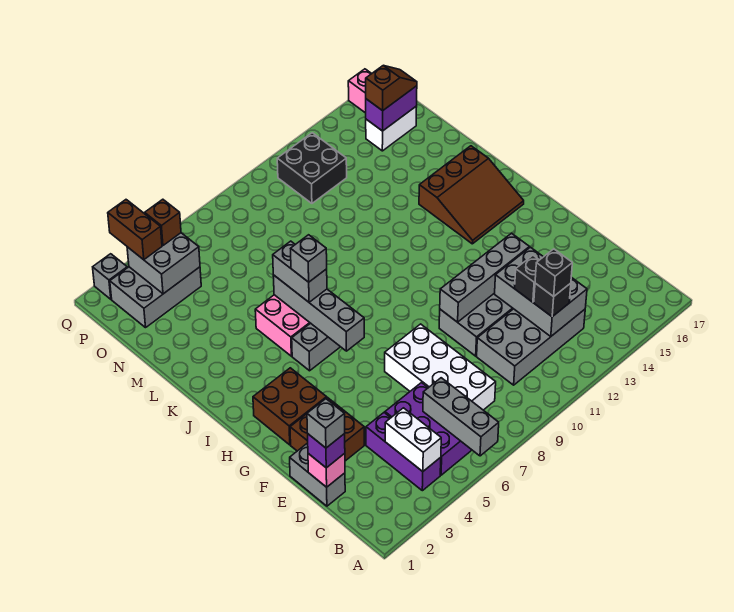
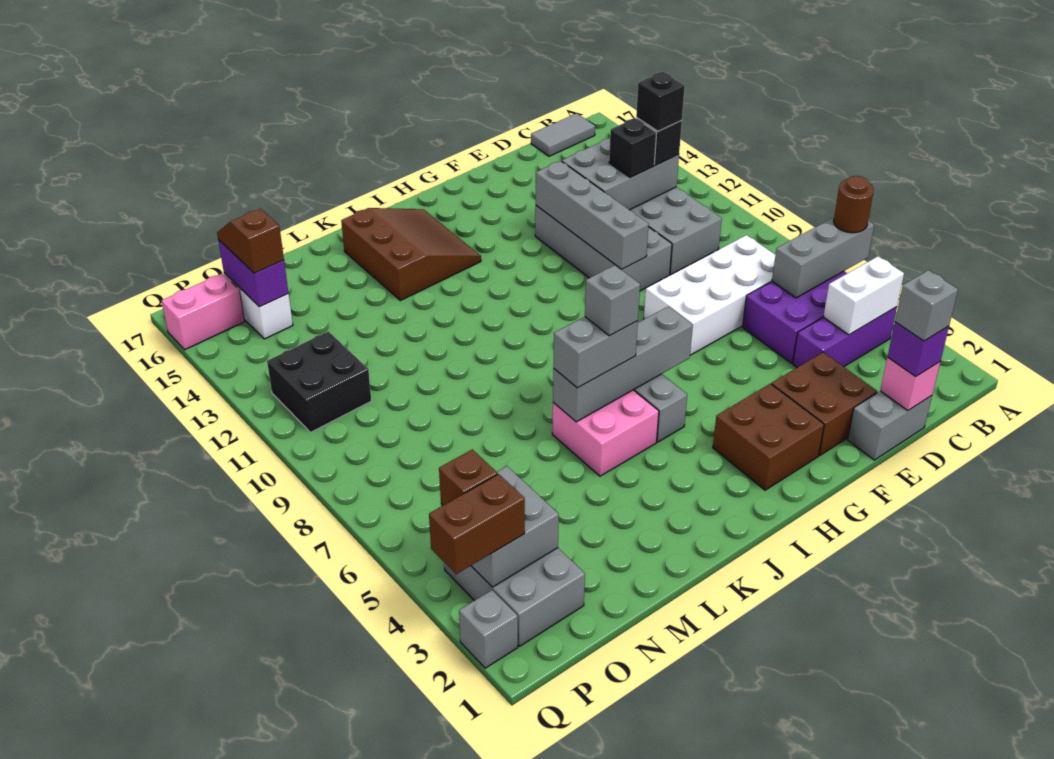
none -> brown 1x1 round brick [834,176,874,233]
none -> grey 1x2 tile [531,113,595,156]

